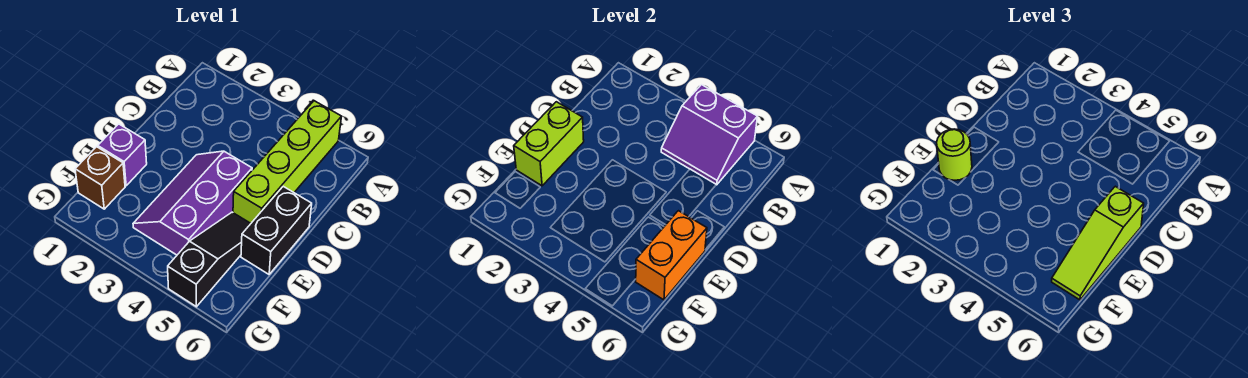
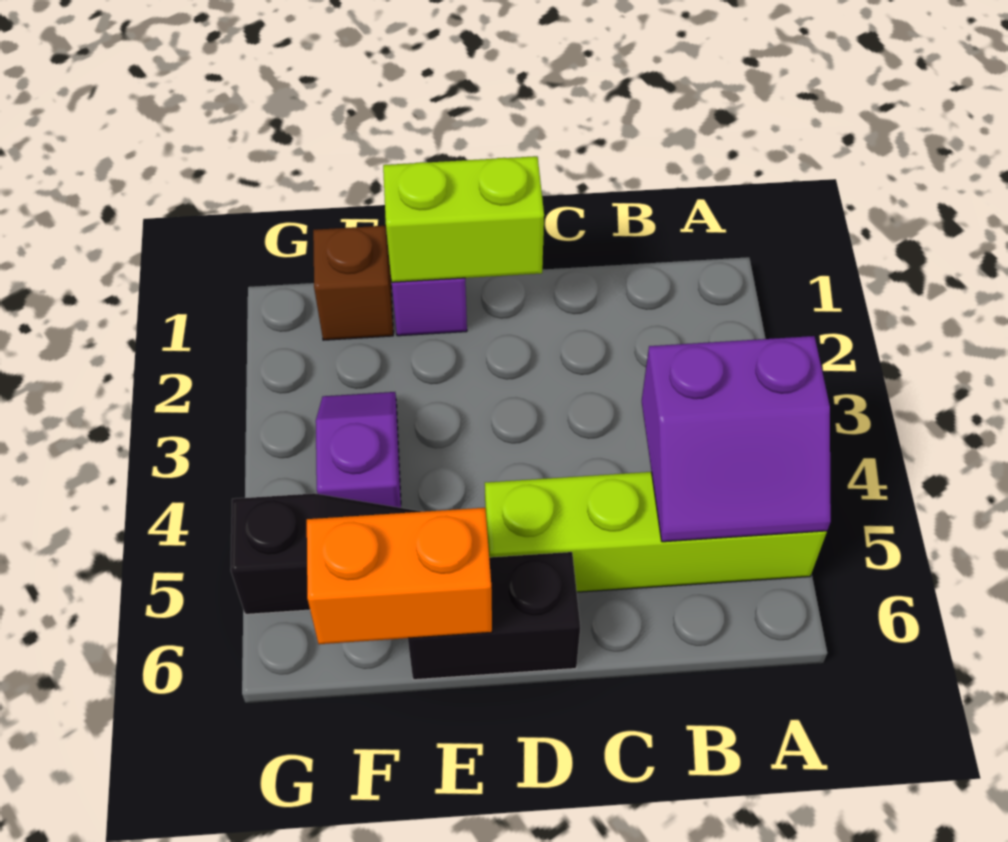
purple 2x2 slope [661,85,758,185] -> purple 2x2 slope turned to [642,336,831,542]
purple 2x3 slope [133,151,252,255] -> purple 1x2 slope [316,392,401,508]
lime 1x3 slope [1052,186,1144,300] -> none
lime 1x1 round brick [937,129,972,180] -> none

